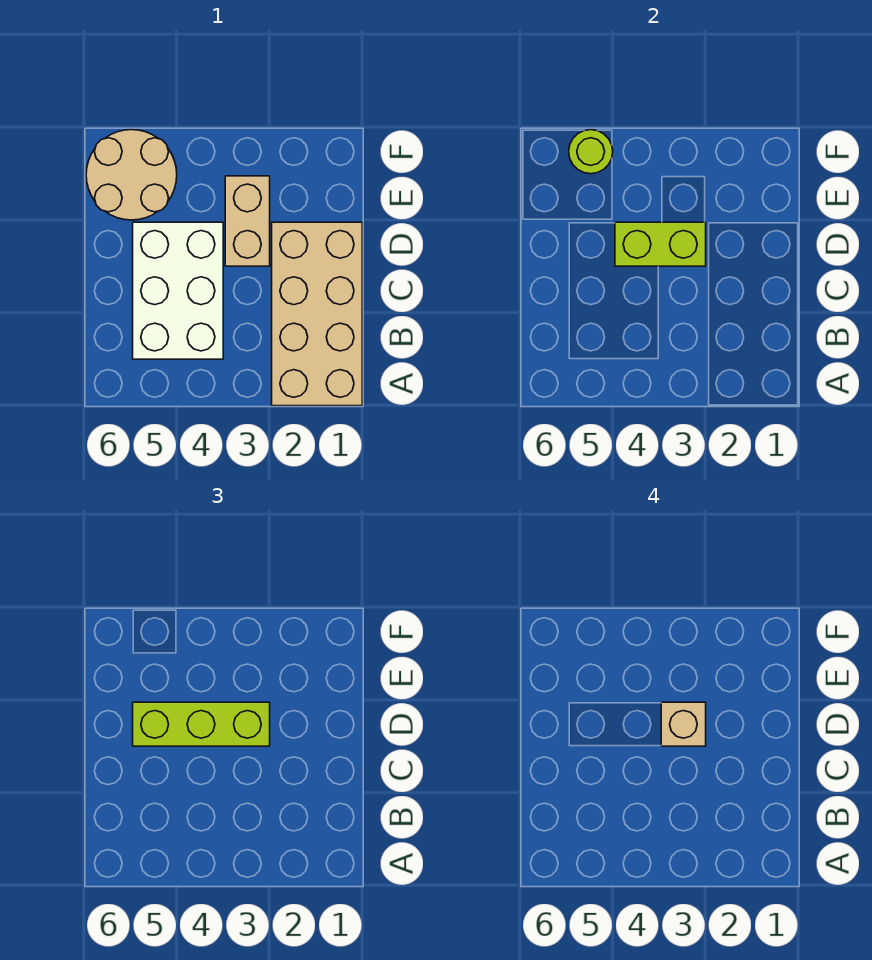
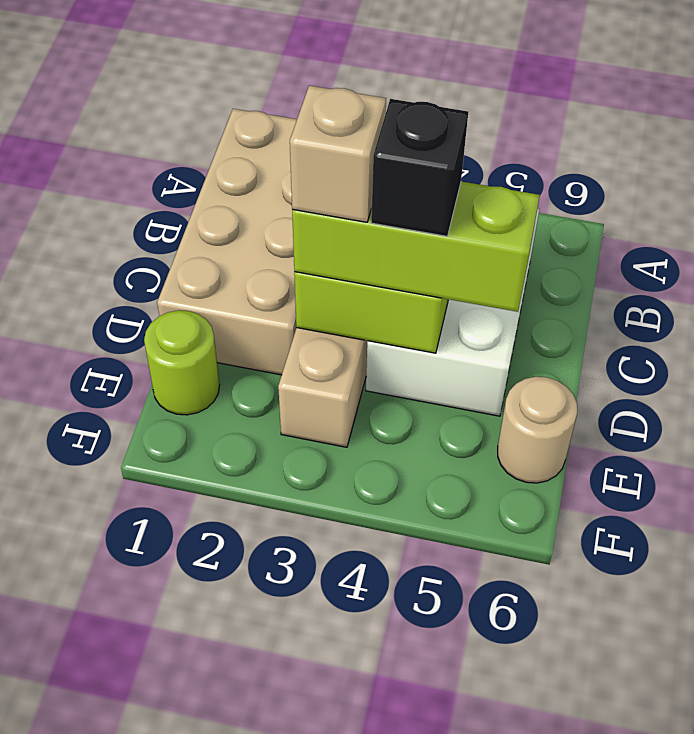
none -> black 1x1 brick [371,99,468,236]
tan 2x2 round brick [86,130,177,220] -> tan 1x1 round brick [498,377,577,483]
lime 1x1 round brick [569,130,613,174] -> lime 1x1 round brick moved to [144,310,220,415]

